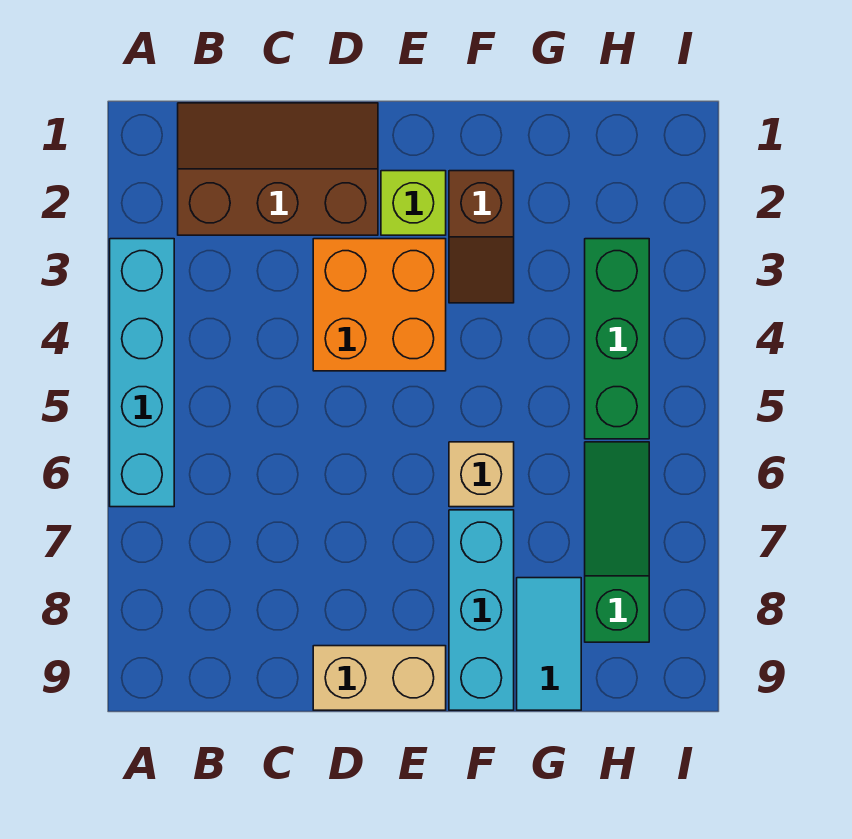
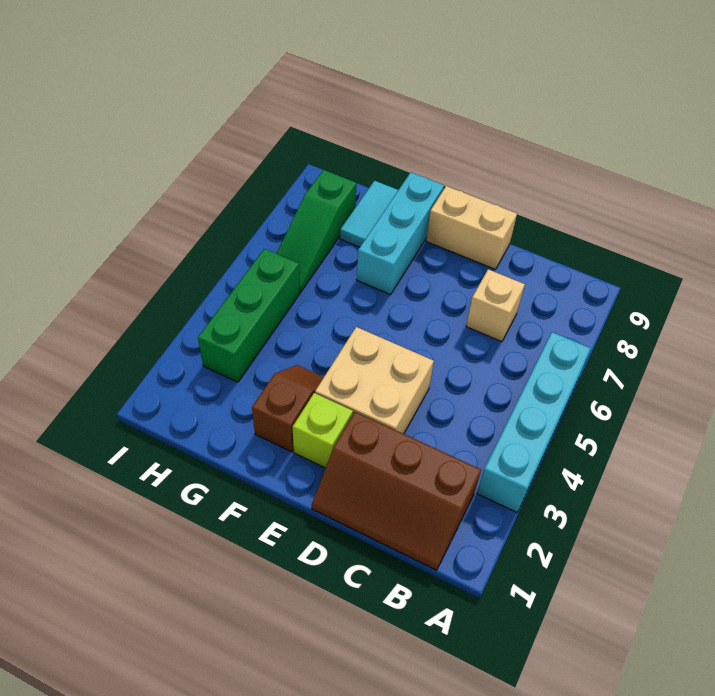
orange 2x2 brick [313,239,446,371] -> tan 2x2 brick [315,327,434,434]
tan 1x1 brick [449,442,514,507] -> tan 1x1 brick moved to [466,269,525,342]

